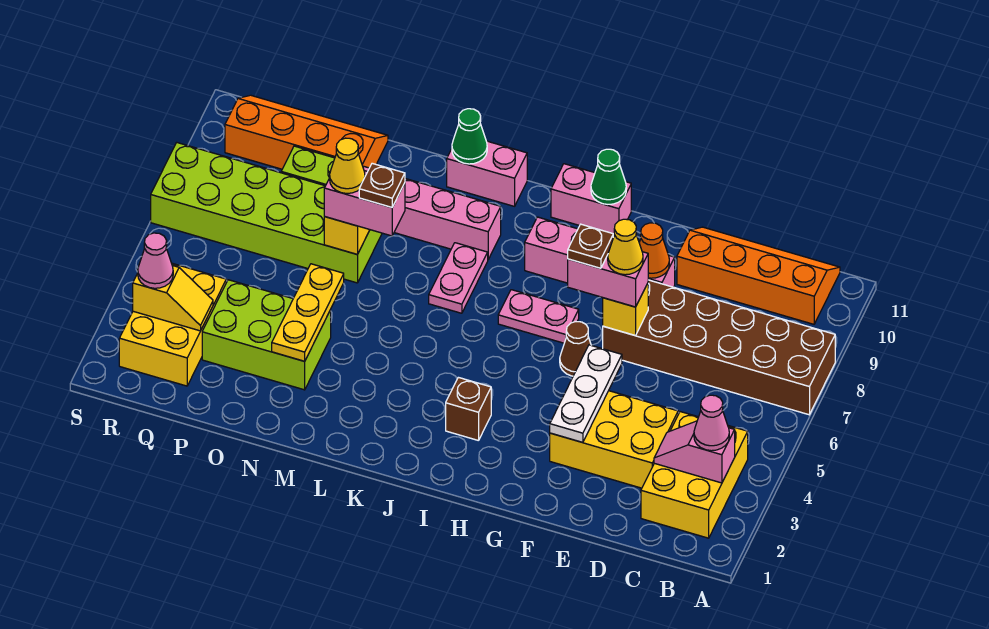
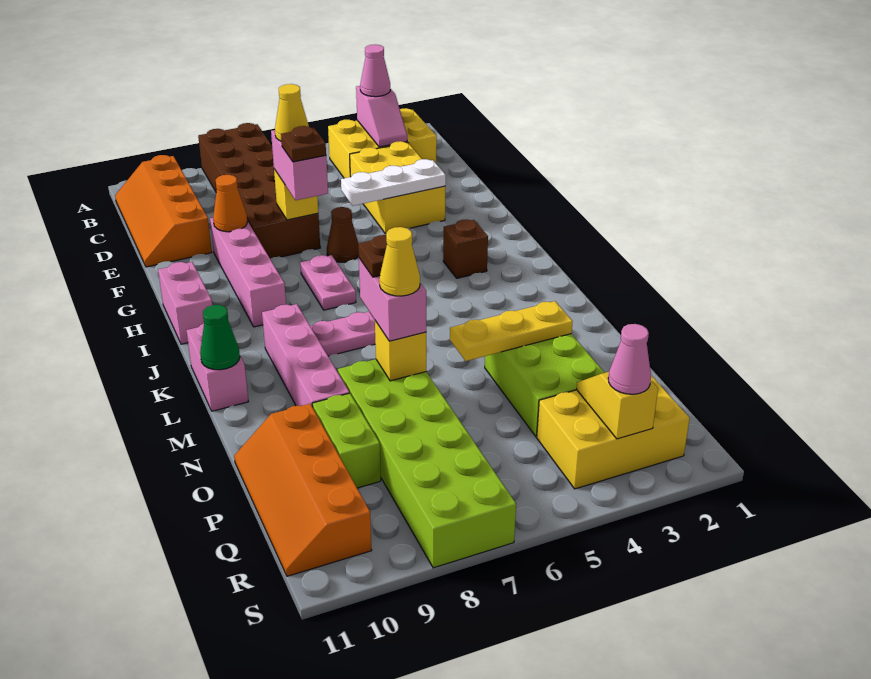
green 1x1 cone [591,149,626,204] -> none

